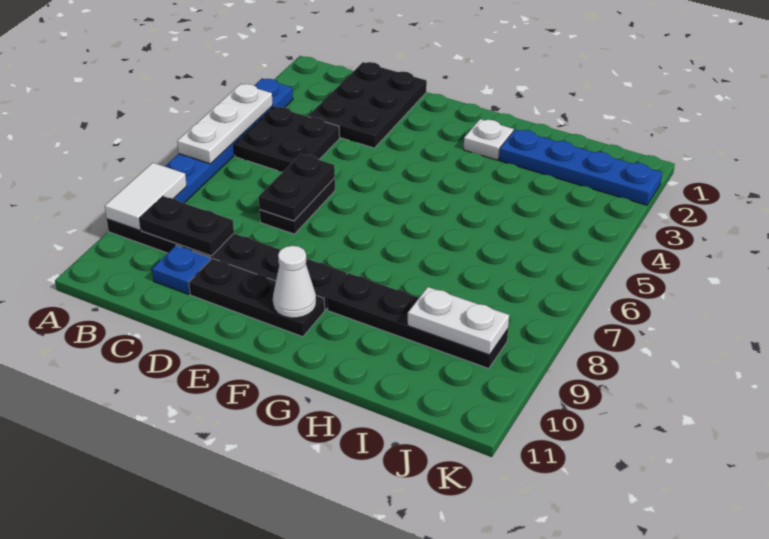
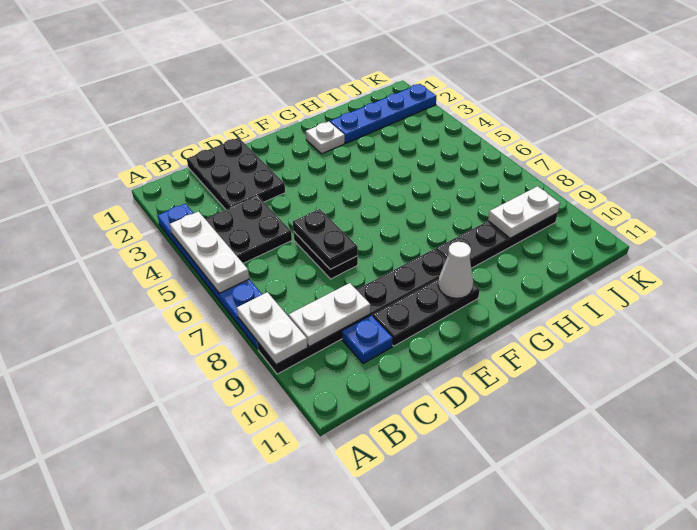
white 1x2 tile [105,163,187,230] -> white 1x2 plate [237,292,308,365]
black 1x2 plate [140,196,234,256] -> white 1x2 plate [289,283,370,347]

